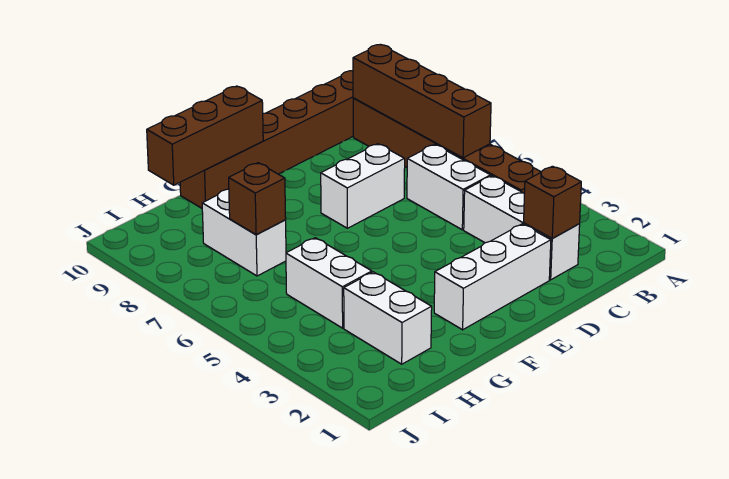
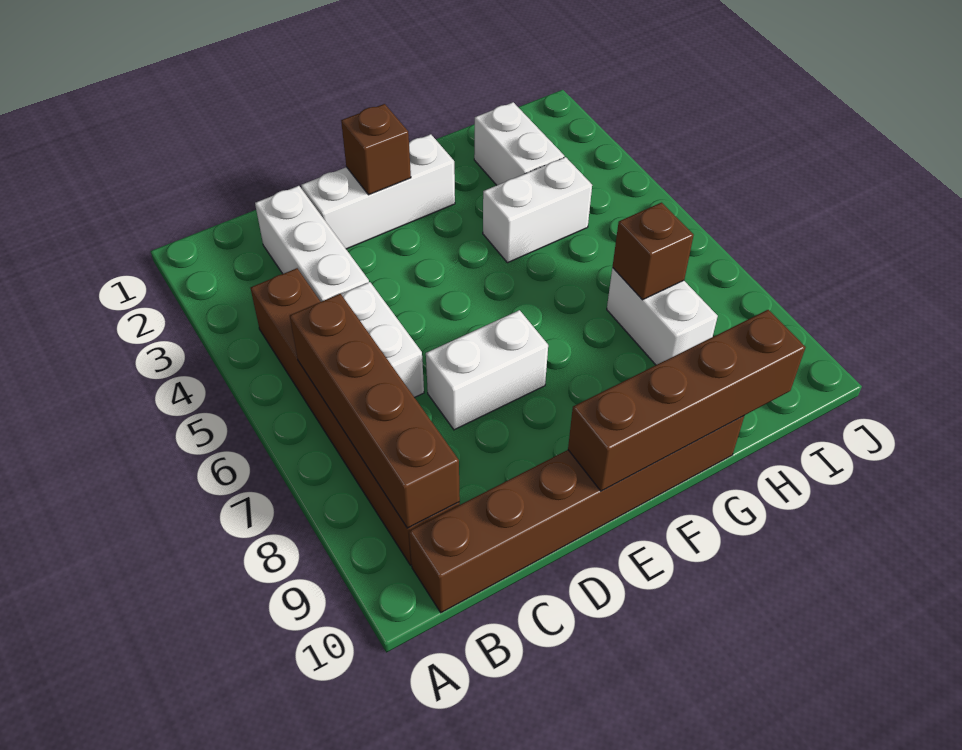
brown 1x1 brick [524,166,581,238] -> brown 1x1 brick moved to [341,104,411,195]
brown 1x3 brick [147,86,263,185] -> brown 1x4 brick [568,310,805,491]
white 1x2 brick [286,238,372,328] -> white 1x2 brick turned to [483,157,592,263]

